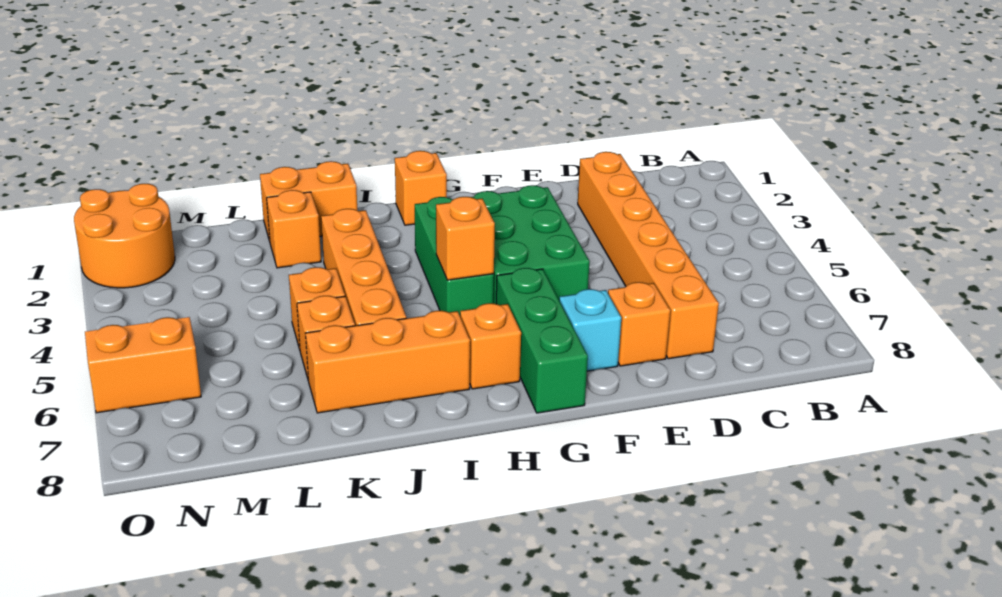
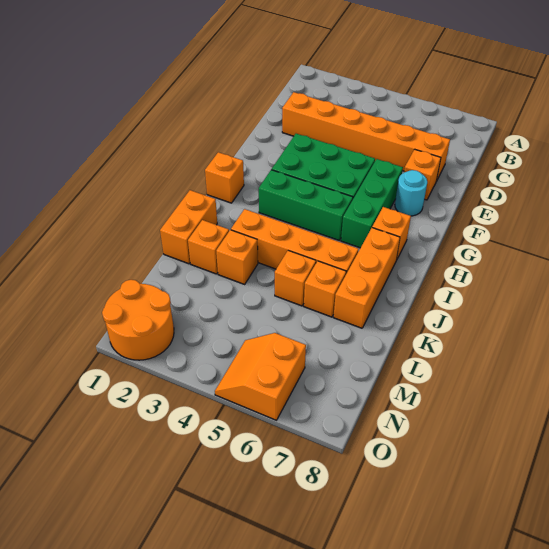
cyan 1x1 brick [559,289,621,371] -> cyan 1x1 round brick [395,170,427,216]
green 1x3 brick [496,268,588,413] -> green 1x3 brick turned to [341,159,403,248]
orange 1x1 brick [436,197,495,280] -> orange 1x1 brick moved to [216,230,258,284]

